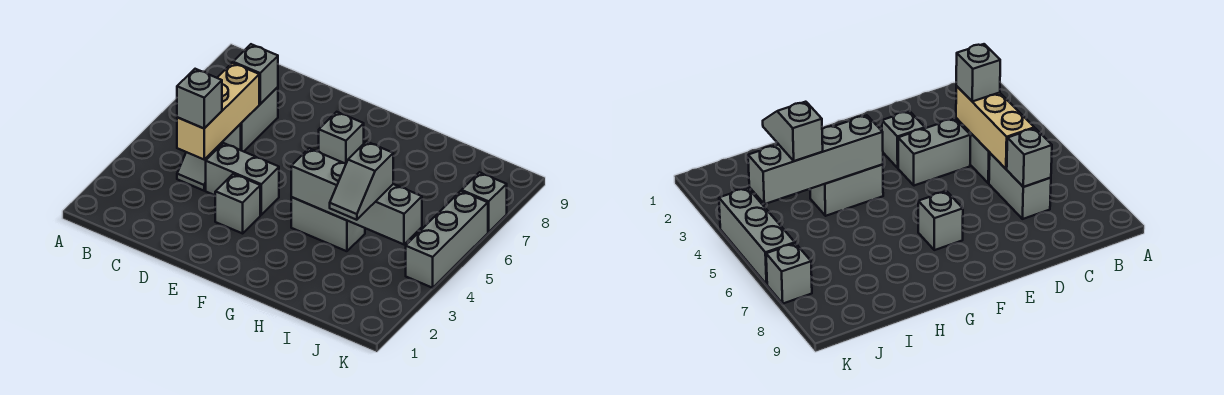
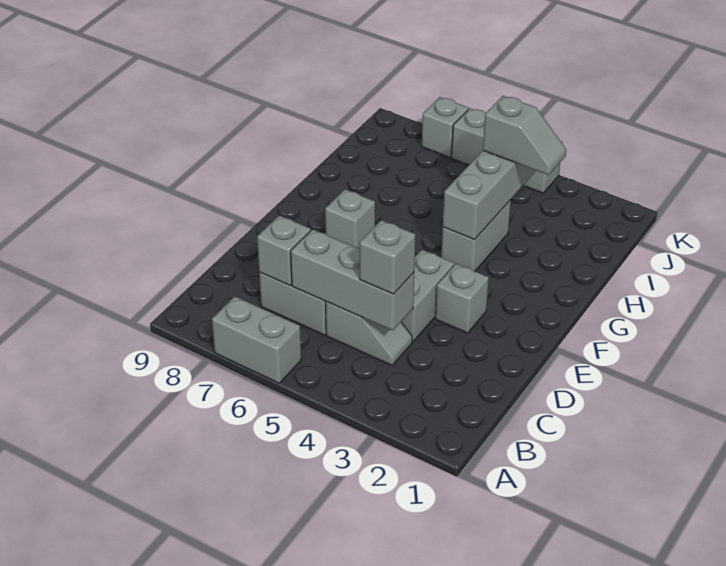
none -> grey 1x2 brick [212,296,301,383]
tan 1x3 brick [177,63,259,159] -> grey 1x3 brick [291,229,414,331]

